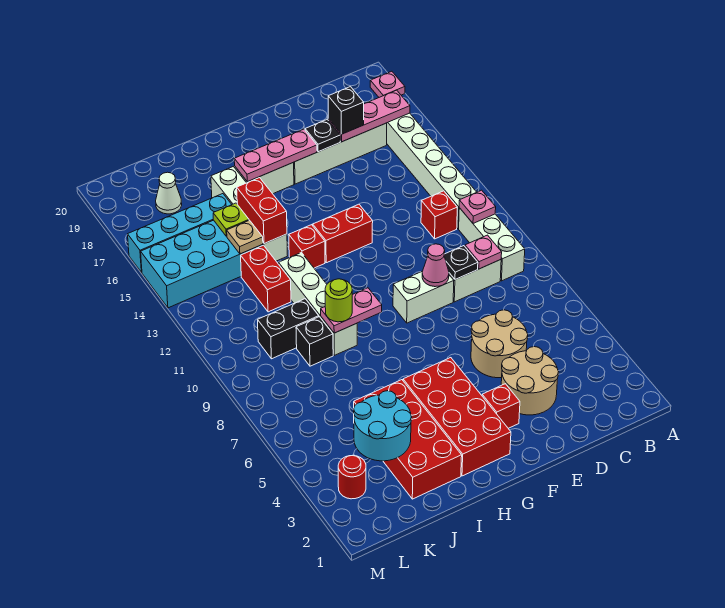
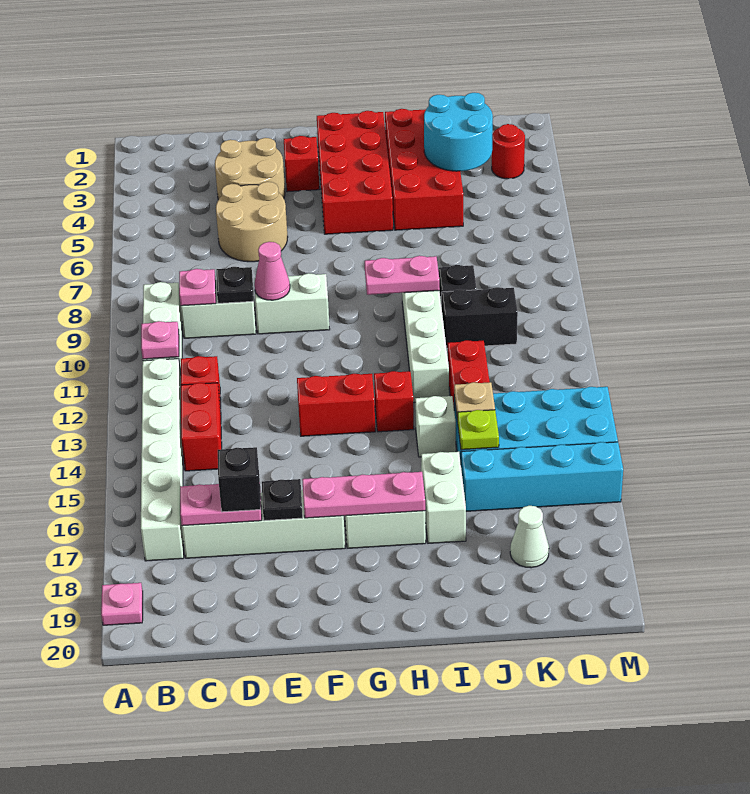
pink 1x3 plate [328,90,410,142] -> pink 1x2 plate [180,484,262,526]
lime 1x1 round brick [325,279,352,322] -> none
red 1x2 brick [237,178,287,244] -> red 1x2 brick moved to [181,383,222,471]

